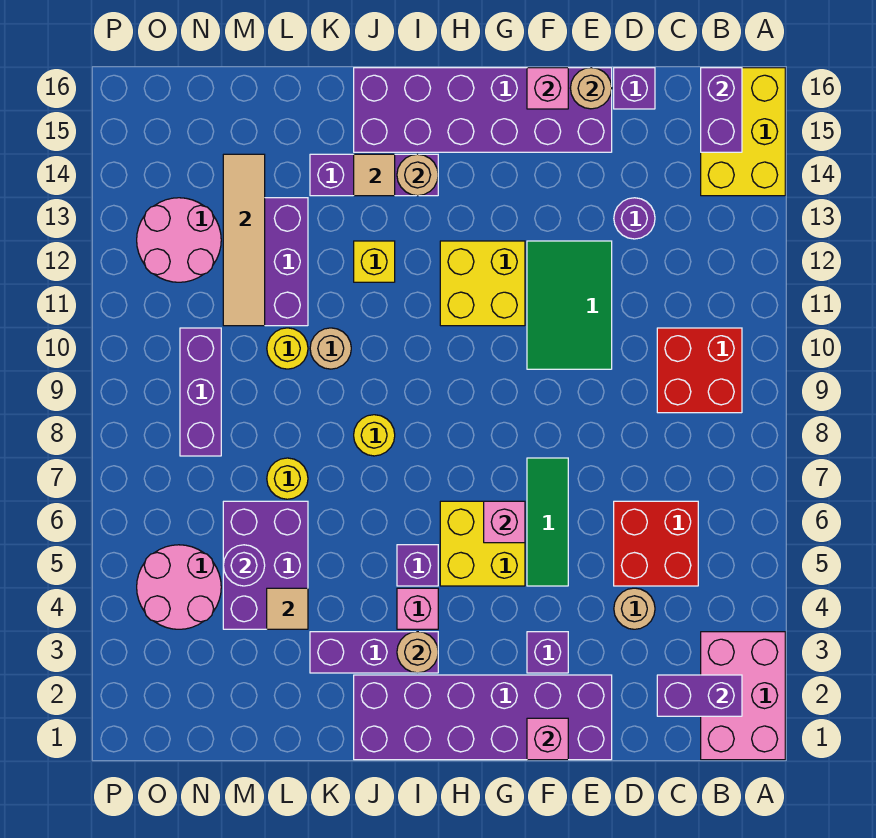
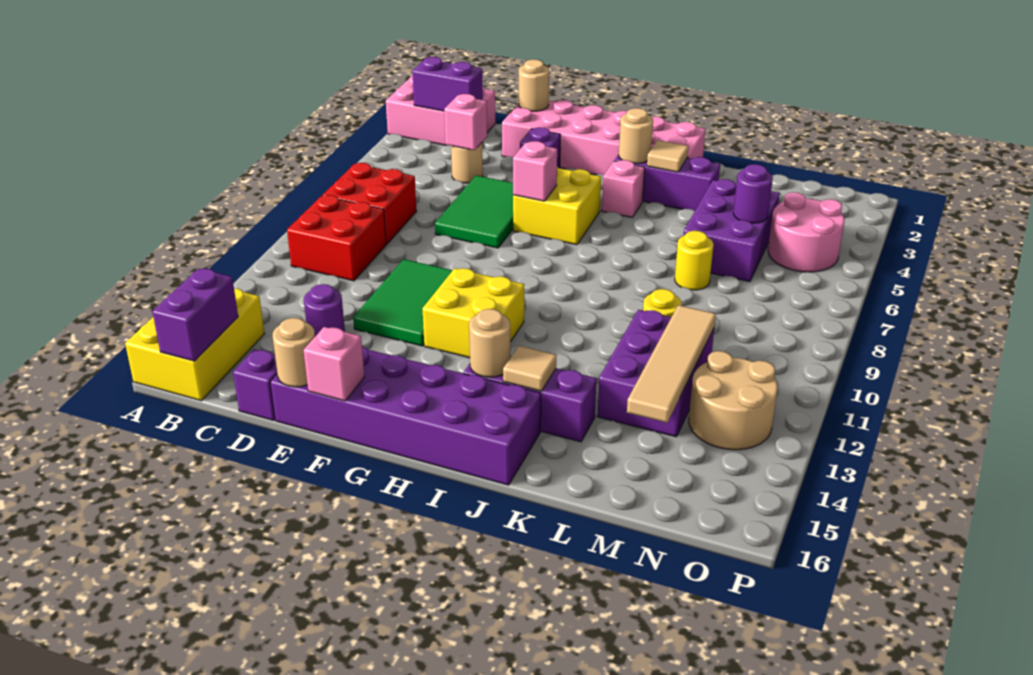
pink 2x3 brick [701,632,785,760] -> pink 2x3 brick turned to [386,76,495,146]
red 2x2 brick [614,501,698,586] -> red 2x2 brick moved to [323,163,417,244]
purple 2x6 brick [354,675,612,760] -> pink 2x6 brick [502,100,706,175]
pink 1x1 brick [527,718,568,760] -> pink 1x1 brick moved to [444,94,487,150]
green 1x3 tile [527,458,568,586] -> green 2x3 tile [435,175,513,248]
purple 1x1 brick [397,545,438,586] -> none
yellow 1x1 round brick [354,415,395,456] -> none
yellow 1x1 brick [354,241,395,282] -> none
tan 1x1 round brick [310,328,351,369] -> tan 1x1 round brick moved to [519,59,549,111]
tan 1x1 tile [267,588,308,629] -> tan 1x1 tile moved to [647,140,688,172]
purple 1x3 brick [180,328,221,456] -> none
pink 2x2 round brick [137,198,221,282] -> tan 2x2 round brick [689,351,778,450]

